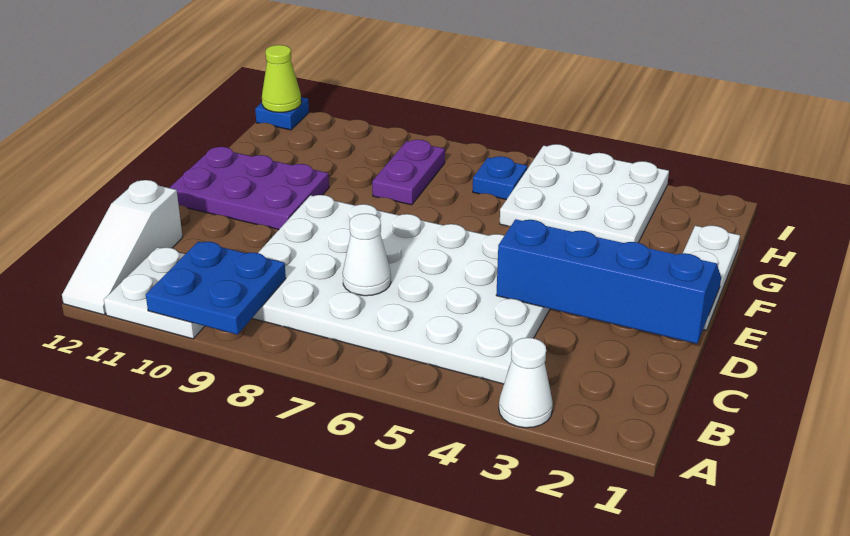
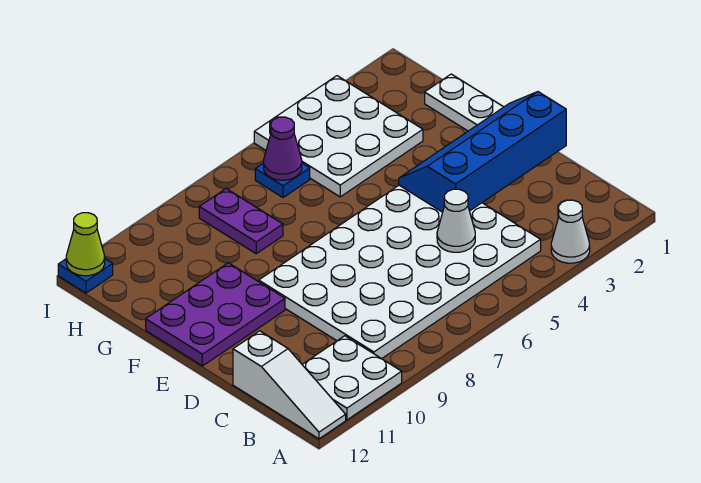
blue 2x2 plate [146,242,286,335] -> none
white 1x1 cone [343,214,391,296] -> white 1x1 cone moved to [437,189,475,252]
none -> purple 1x1 cone [264,117,302,180]

